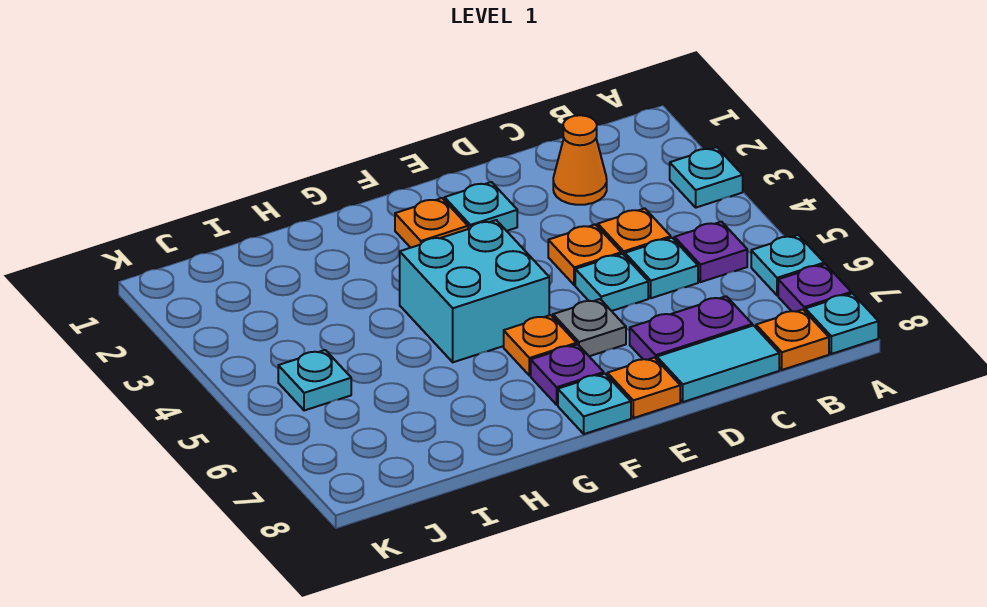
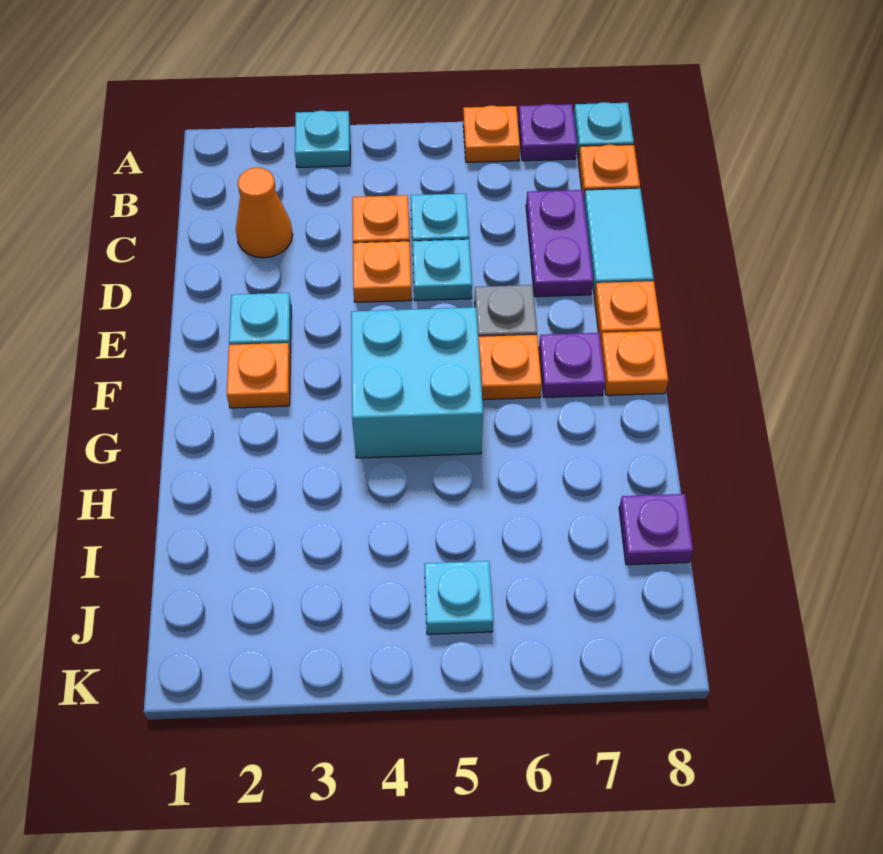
cyan 1x1 plate [751,235,824,295] -> orange 1x1 plate [463,106,520,162]
purple 1x1 plate [674,222,747,282] -> purple 1x1 plate moved to [619,494,693,565]
cyan 1x1 plate [558,374,631,434] -> orange 1x1 plate [601,331,668,395]

